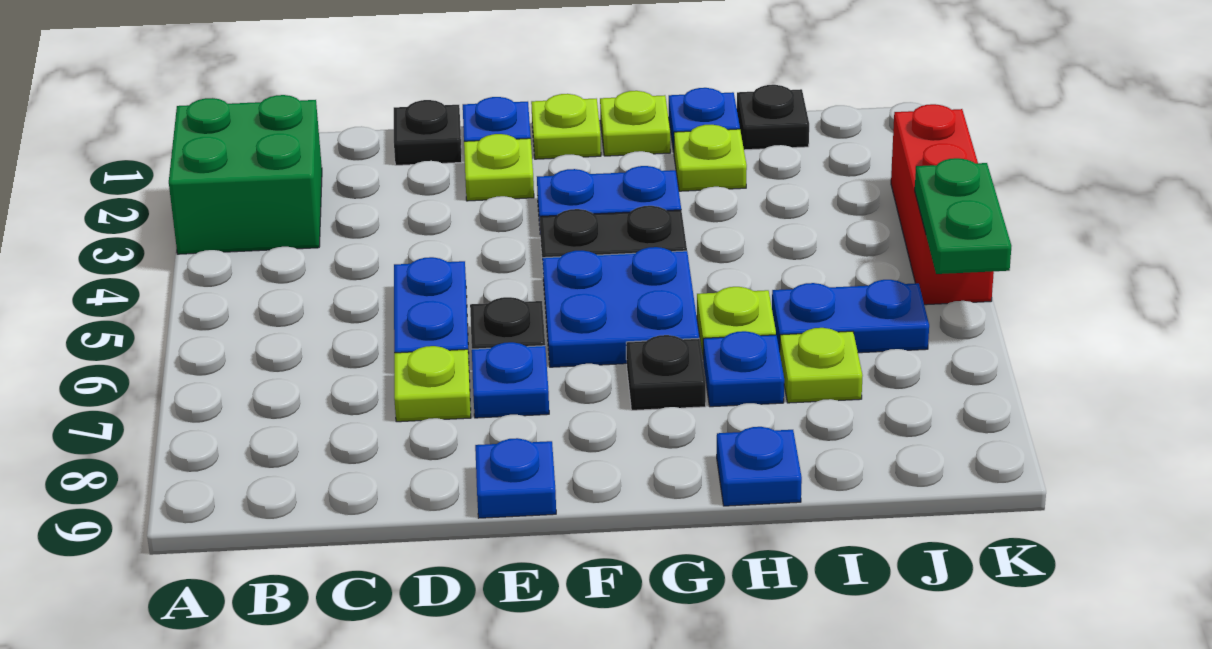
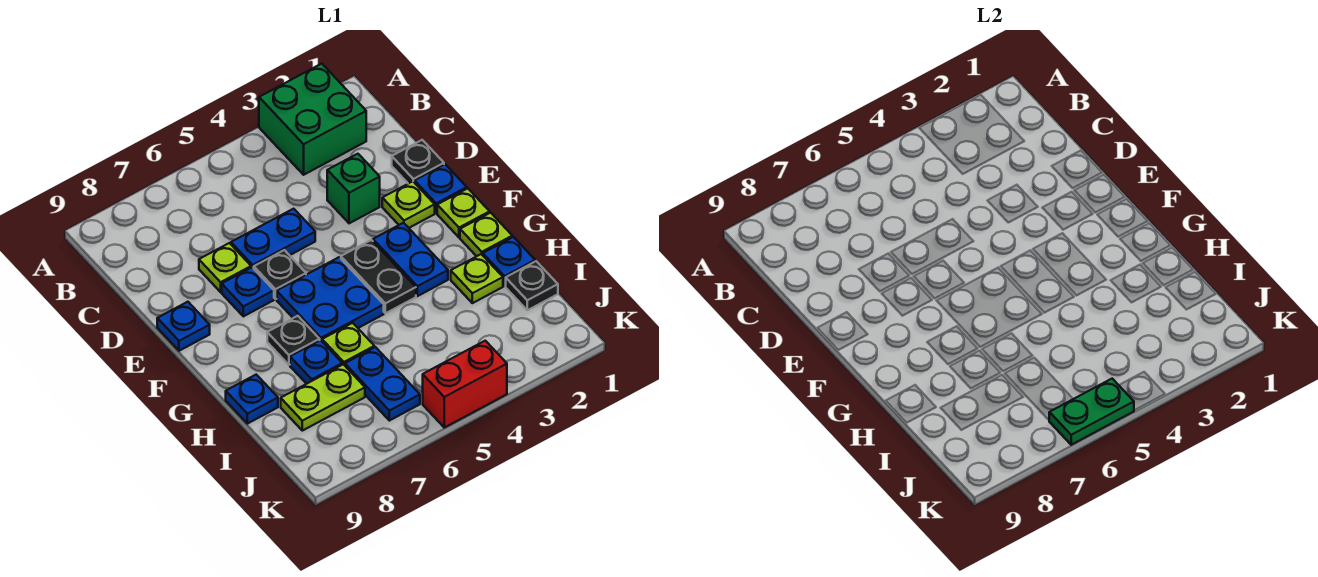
none -> green 1x1 brick [327,154,380,223]
lime 1x1 plate [780,328,863,403] -> lime 1x2 plate [281,364,365,431]
red 1x3 brick [891,104,994,305] -> red 1x2 brick [423,341,507,428]

